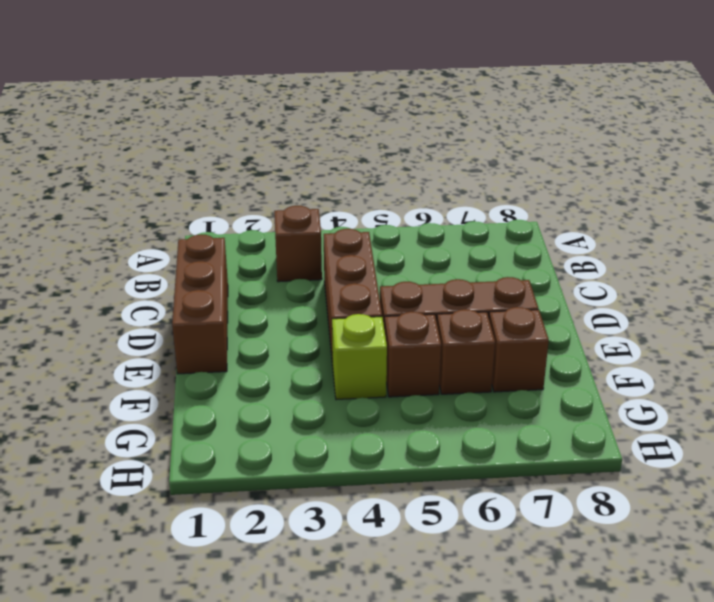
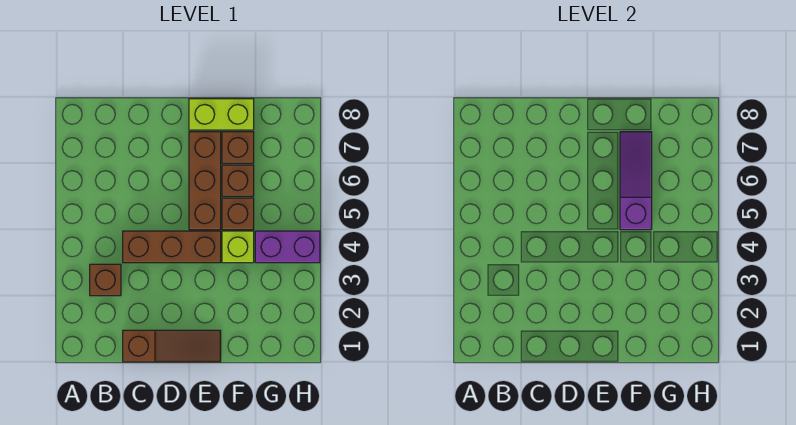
brown 1x3 brick [172,235,228,374] -> brown 1x3 slope [123,330,221,362]
none -> lime 1x2 brick [189,99,254,130]
none -> purple 1x3 slope [620,132,652,230]
none -> purple 1x2 brick [255,231,320,263]

